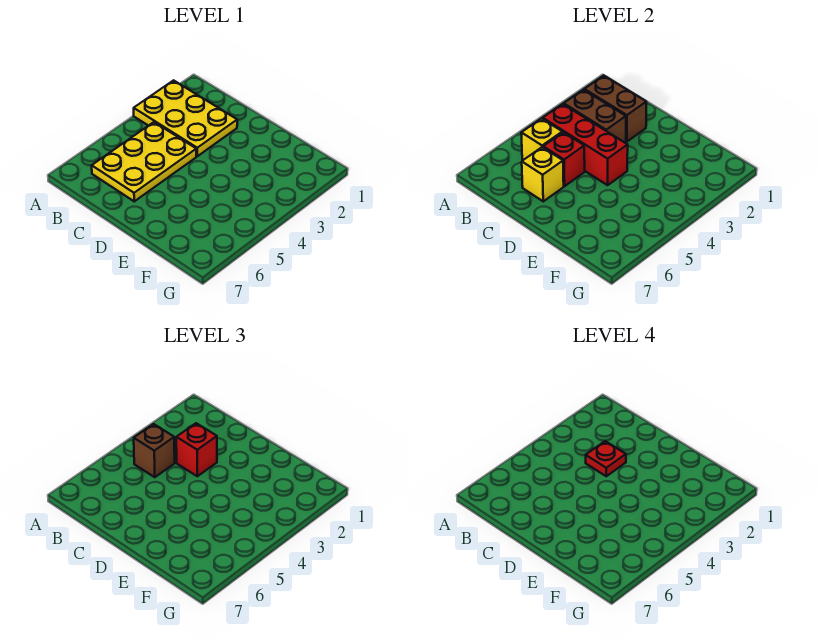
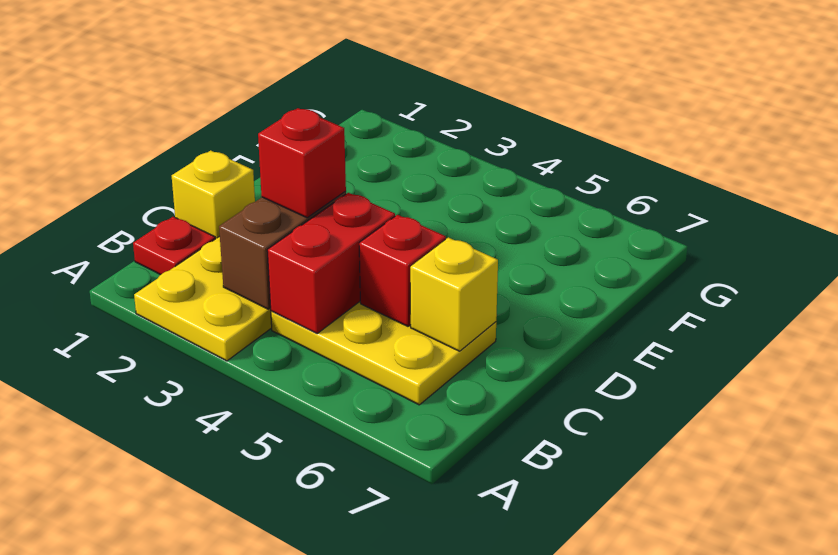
brown 1x2 brick [584,76,646,142] -> none
red 1x3 brick [543,104,628,185] -> red 1x2 brick [267,193,395,333]
brown 1x1 brick [134,424,175,477] -> none
yellow 1x1 brick [521,118,562,160] -> yellow 1x1 brick moved to [172,150,255,239]
red 1x1 plate [586,441,626,476] -> red 1x1 plate moved to [133,217,215,275]

